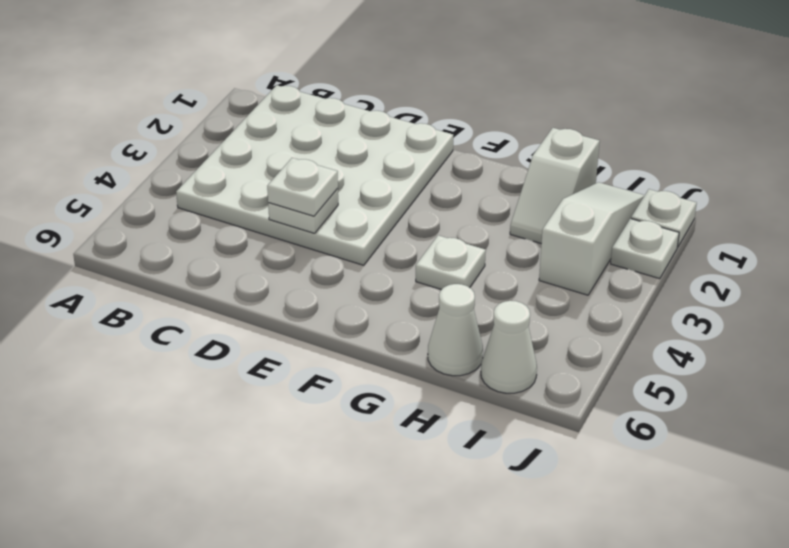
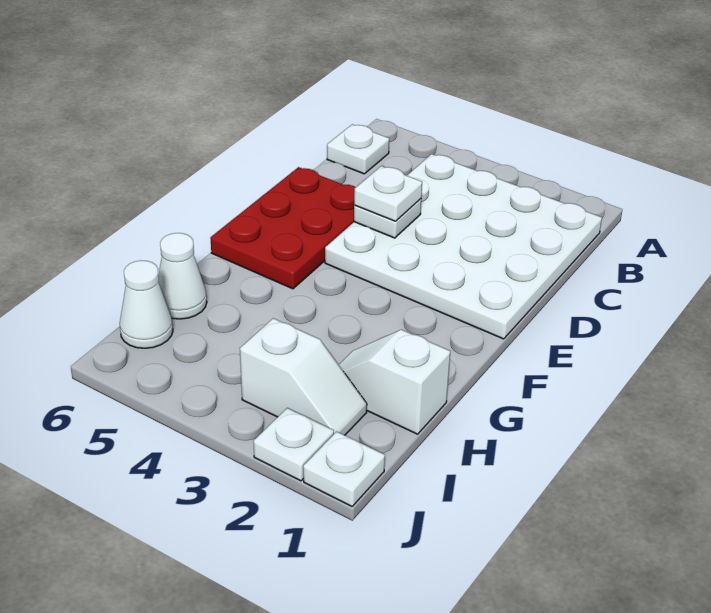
none -> red 2x3 plate [210,167,356,289]
white 1x1 plate [416,235,486,290] -> white 1x1 plate moved to [327,124,389,174]
white 1x3 slope [539,182,645,295] -> white 1x2 slope [240,318,367,435]

